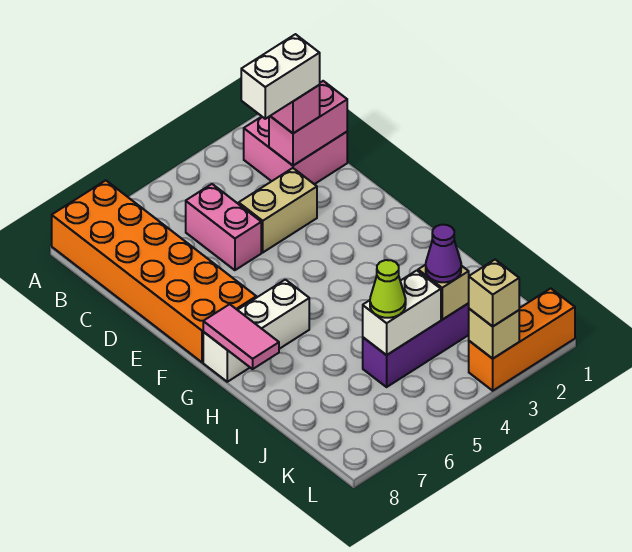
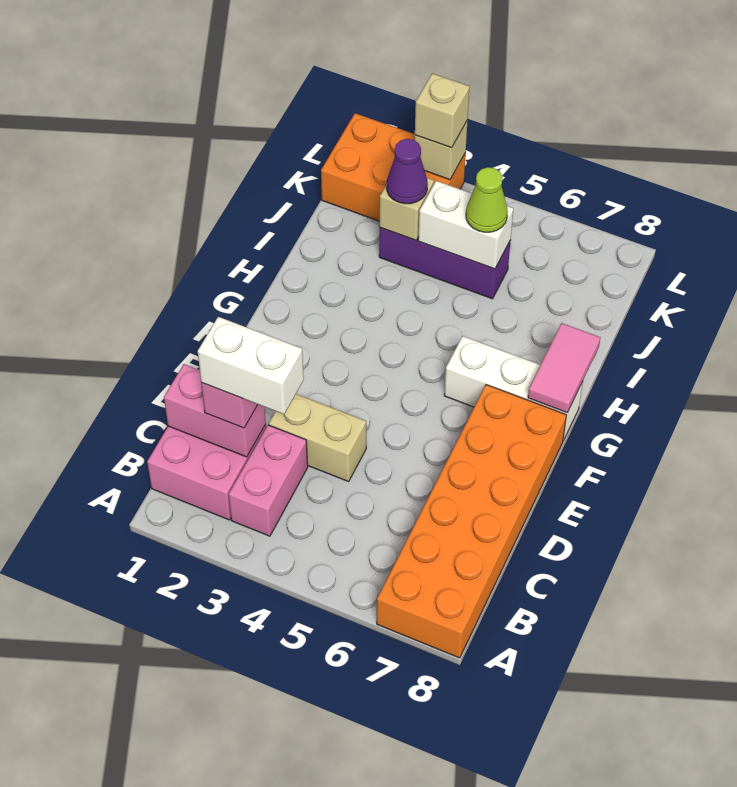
pink 1x2 brick [186,184,261,270] -> pink 1x2 brick moved to [229,425,308,536]
orange 1x3 brick [469,288,575,391] -> orange 2x3 brick [321,113,466,221]

